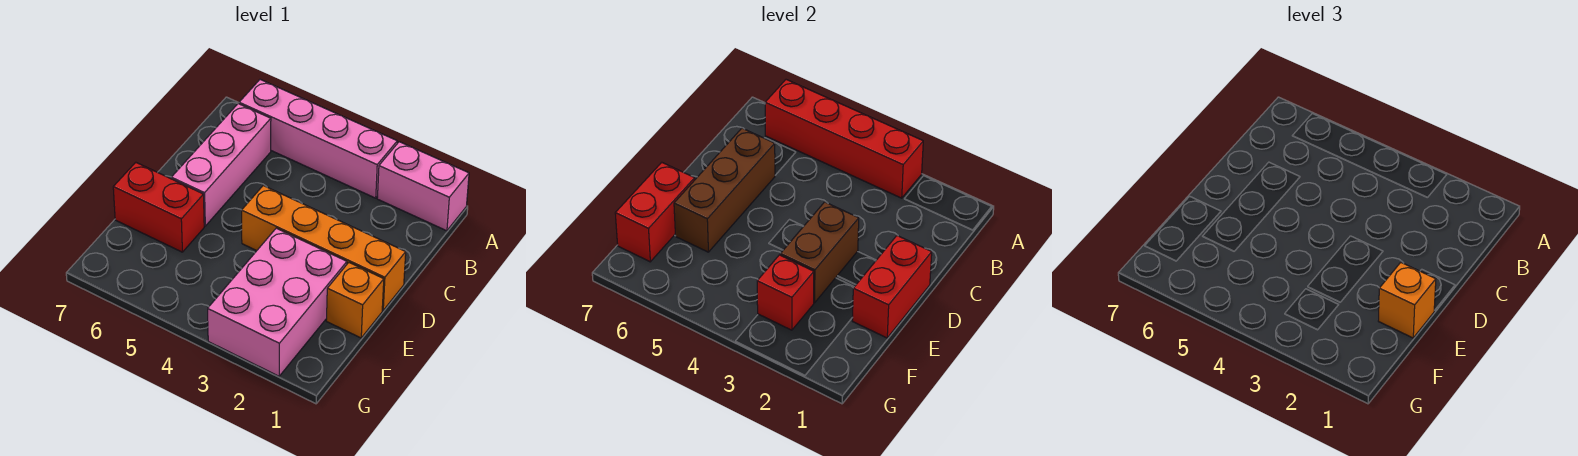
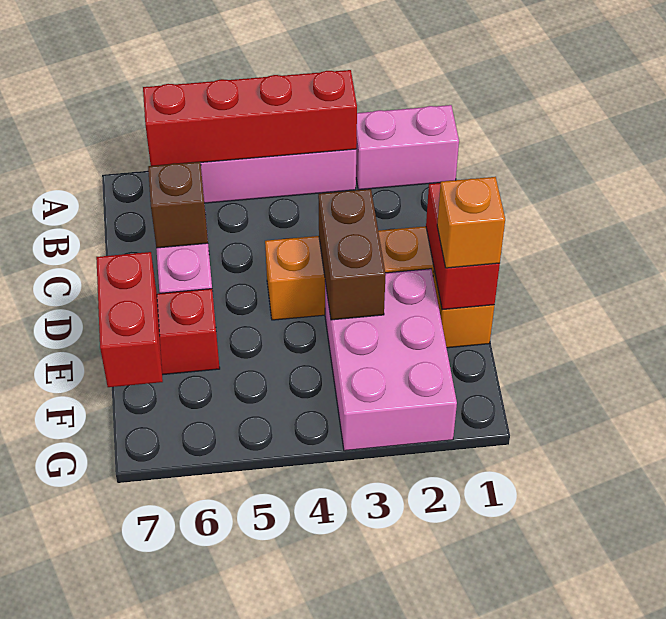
brown 1x3 brick [674,128,775,252] -> brown 1x1 brick [148,162,208,248]
red 1x1 brick [757,255,814,330] -> none

